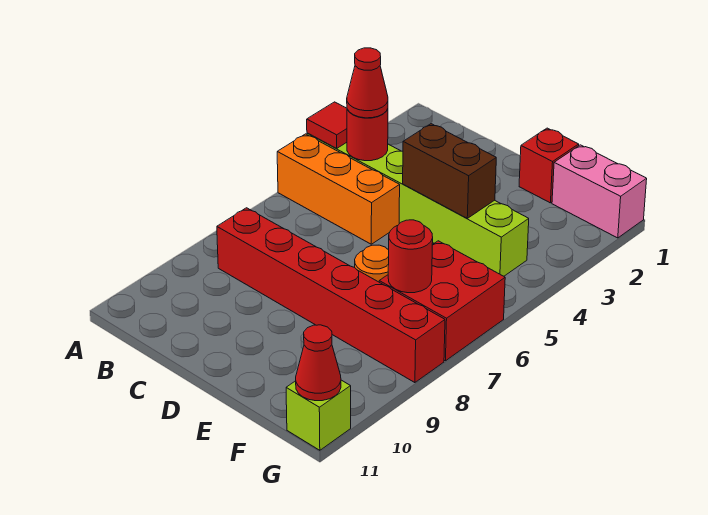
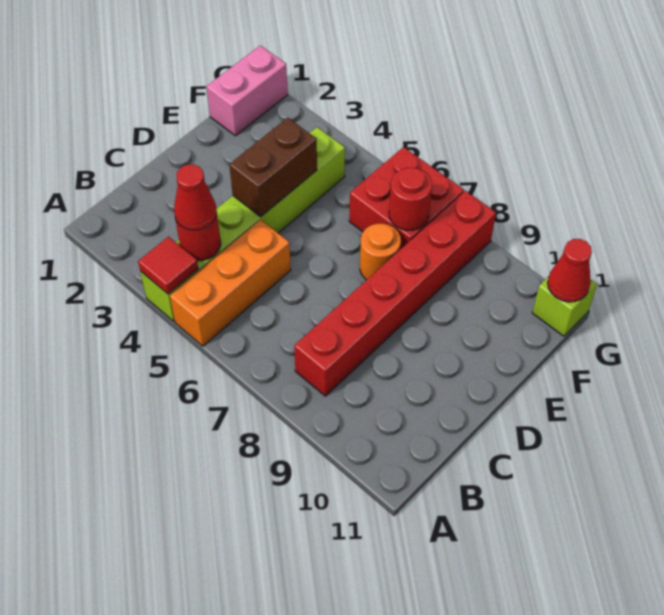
red 1x1 brick [519,128,579,203] -> none

